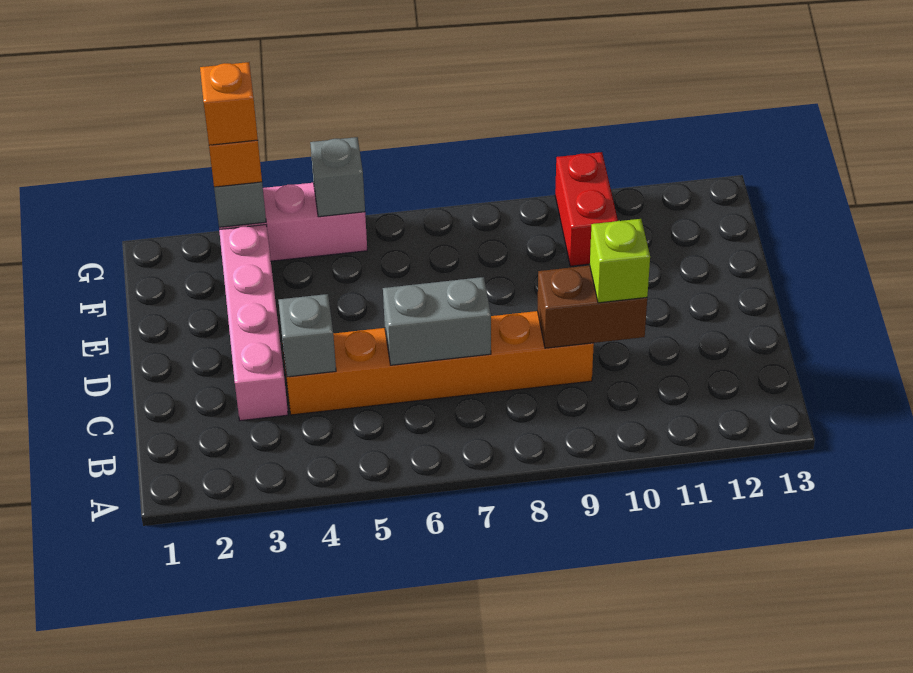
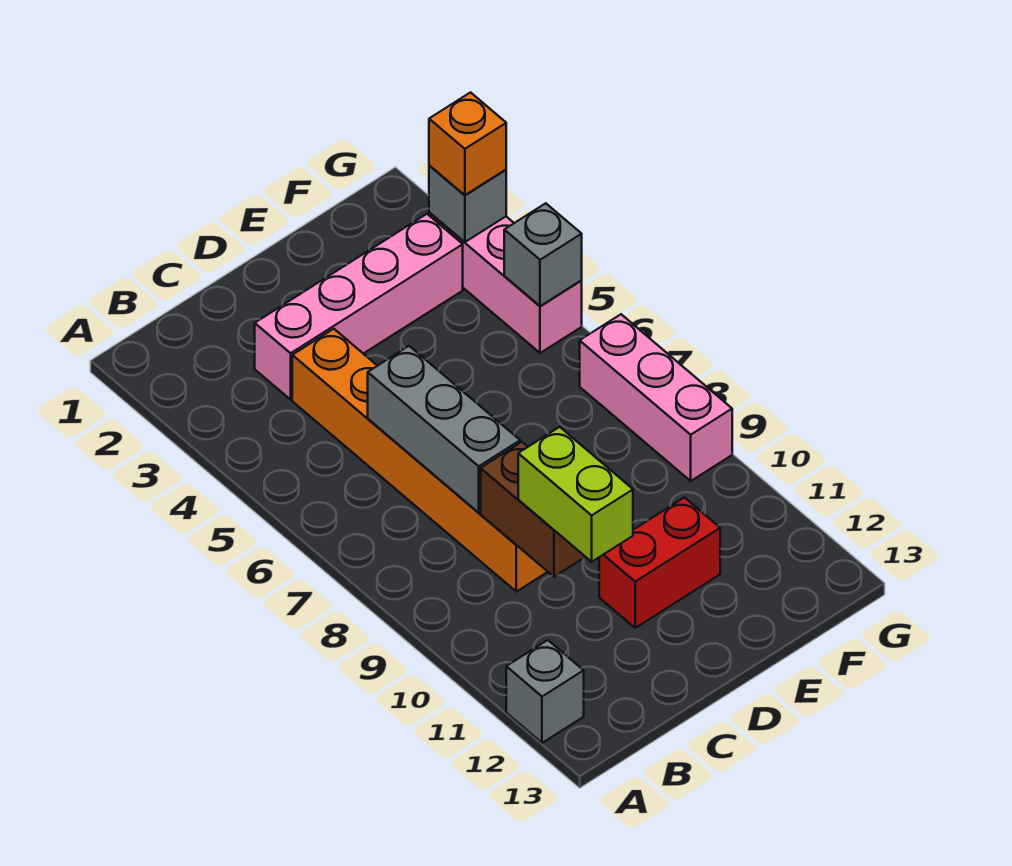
grey 1x1 brick [278,294,336,377] -> grey 1x1 brick moved to [506,640,584,743]
grey 1x2 brick [383,277,491,365] -> grey 1x3 brick [368,346,520,513]
lime 1x1 brick [590,219,650,303] -> lime 1x2 brick [518,427,633,562]
red 1x2 brick [555,152,618,266] -> red 1x2 brick moved to [599,498,720,628]
orange 1x1 brick [200,62,258,145] -> none
none -> pink 1x3 brick [580,314,732,481]

